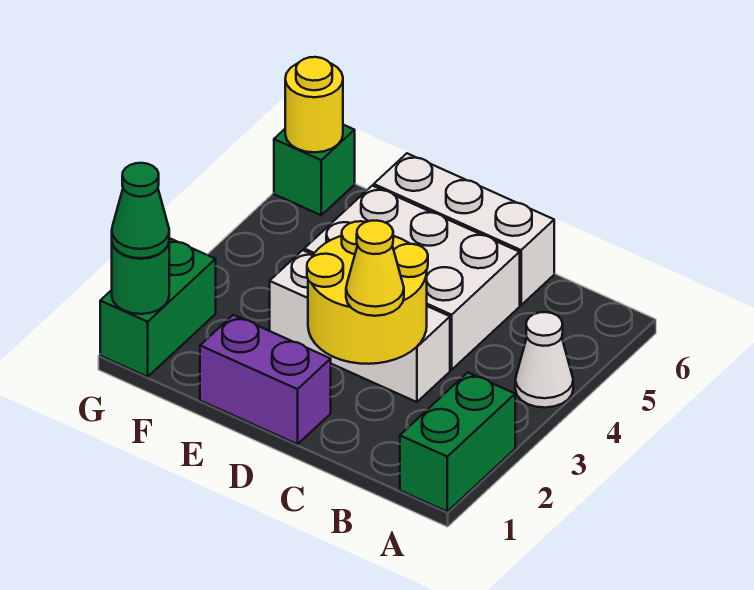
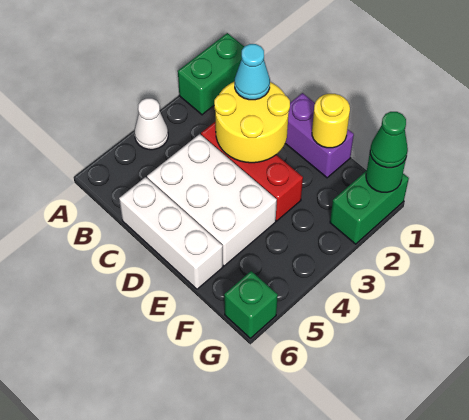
yellow 1x1 cone [346,221,404,316] -> cyan 1x1 cone [235,44,270,100]
white 1x3 brick [270,250,450,402] -> red 1x3 brick [201,121,303,221]
yellow 1x1 round brick [285,57,343,152] -> yellow 1x1 round brick moved to [312,94,350,148]

